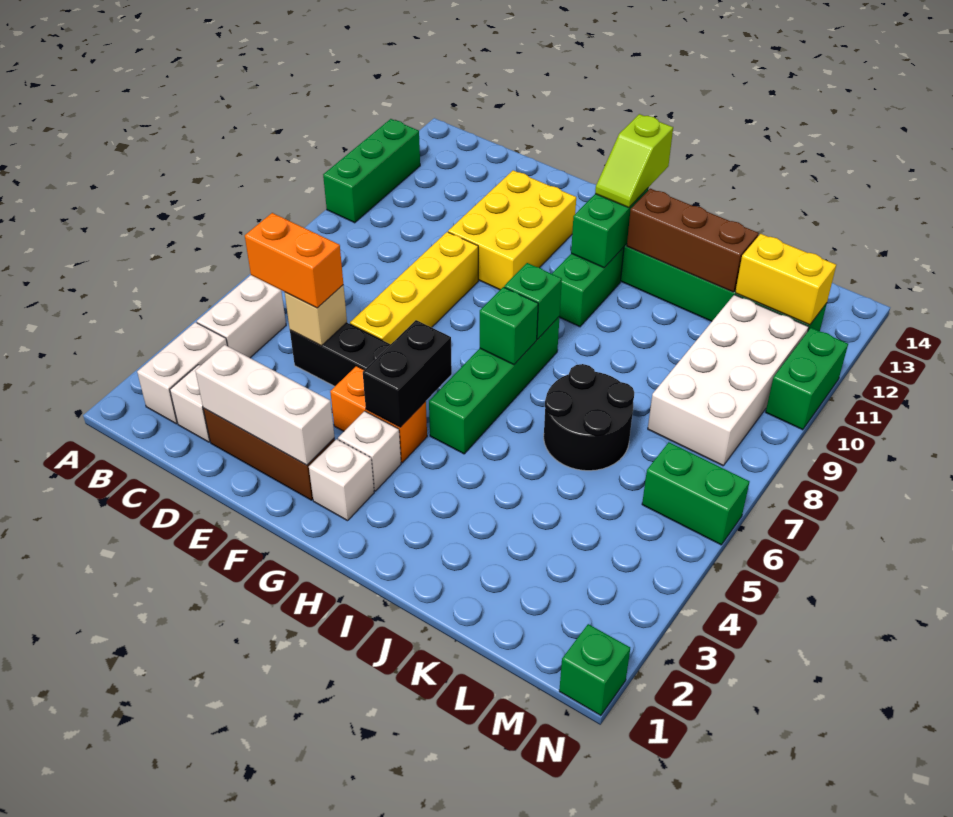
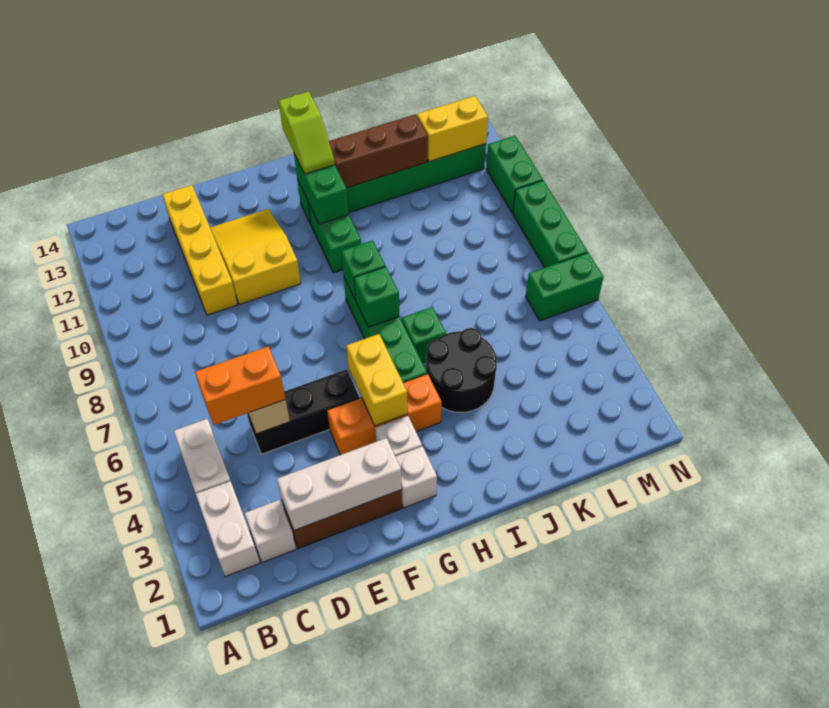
green 1x3 brick [323,119,420,223] -> green 1x3 brick moved to [513,180,588,268]
yellow 1x4 brick [350,232,478,344] -> yellow 1x4 brick moved to [162,185,237,315]
yellow 2x3 brick [448,170,576,290] -> yellow 2x3 slope [210,209,301,304]
orange 1x2 brick [330,366,427,463] -> orange 1x3 brick [327,374,442,455]
black 1x2 brick [363,320,452,427] -> yellow 1x2 brick [346,334,408,426]
black 2x2 round brick [544,364,634,471] -> black 2x2 round brick moved to [426,328,497,412]
white 2x4 brick [648,295,809,466] -> none
green 1x1 brick [559,624,630,716] -> green 1x1 brick moved to [402,307,446,363]

